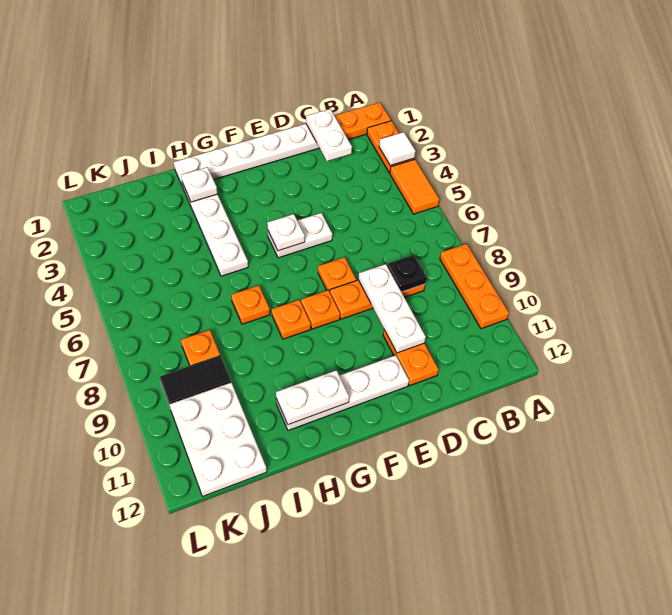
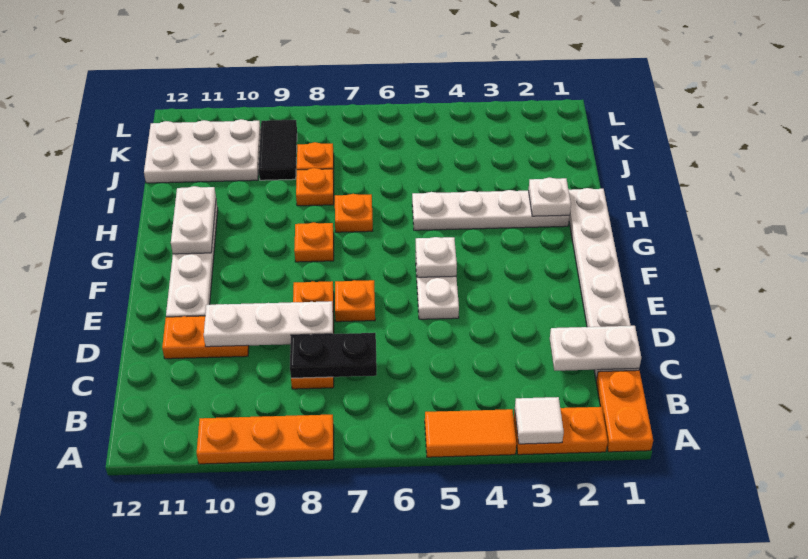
black 1x1 plate [387,255,427,292] -> black 1x2 plate [290,333,377,378]
orange 1x1 plate [301,290,340,329] -> orange 1x1 plate moved to [296,168,334,206]

